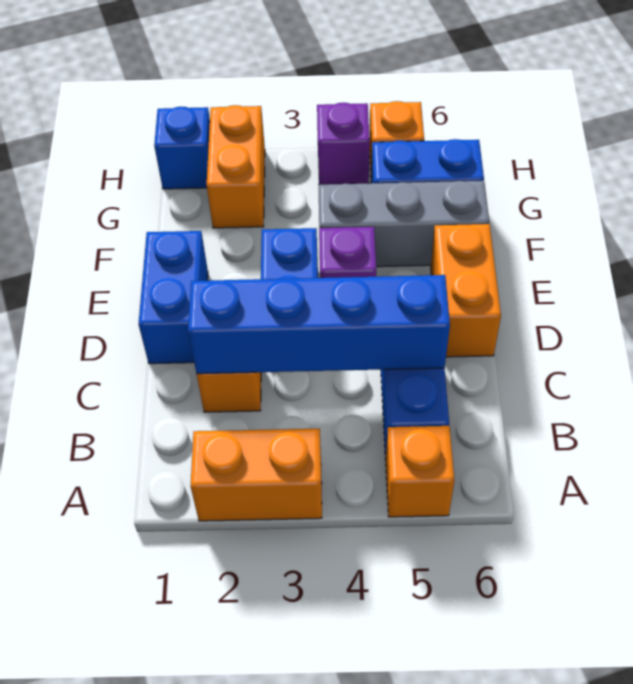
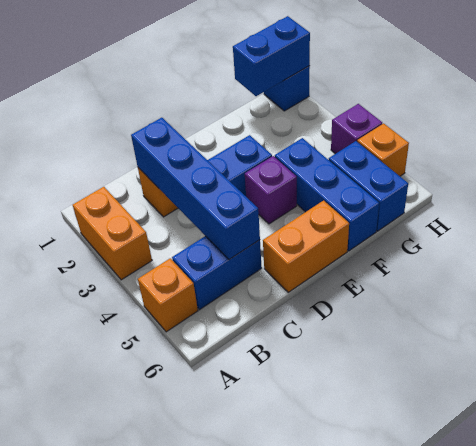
blue 1x2 brick [139,231,208,364] -> blue 1x2 brick moved to [233,16,310,96]
grey 1x3 brick [319,181,489,267] -> blue 1x3 brick [275,138,379,251]
orange 1x2 brick [207,105,265,228] -> none

